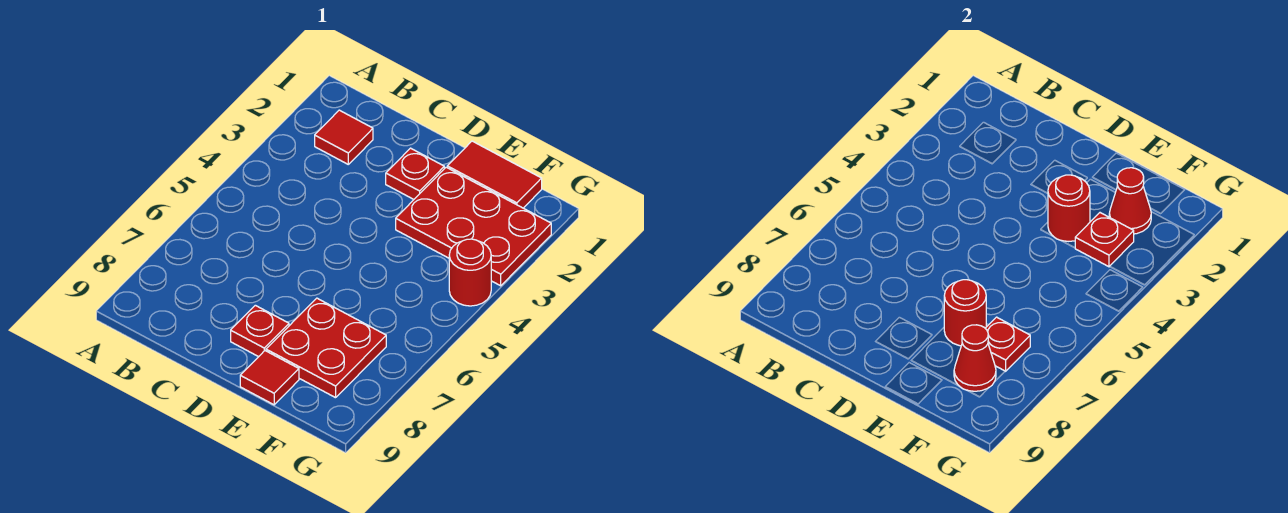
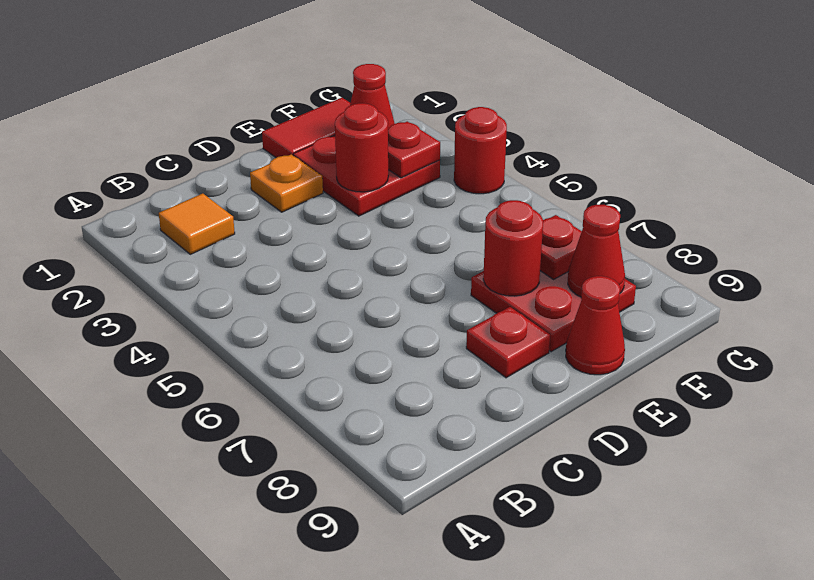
red 1x1 tile [315,110,373,164] -> orange 1x1 tile [159,193,235,254]
red 1x1 plate [386,148,444,199] -> orange 1x1 plate [250,154,323,212]
red 2x3 plate [396,167,551,286] -> red 2x2 plate [293,135,440,216]
red 1x1 tile [240,351,299,405] -> red 1x1 cone [566,276,625,375]

